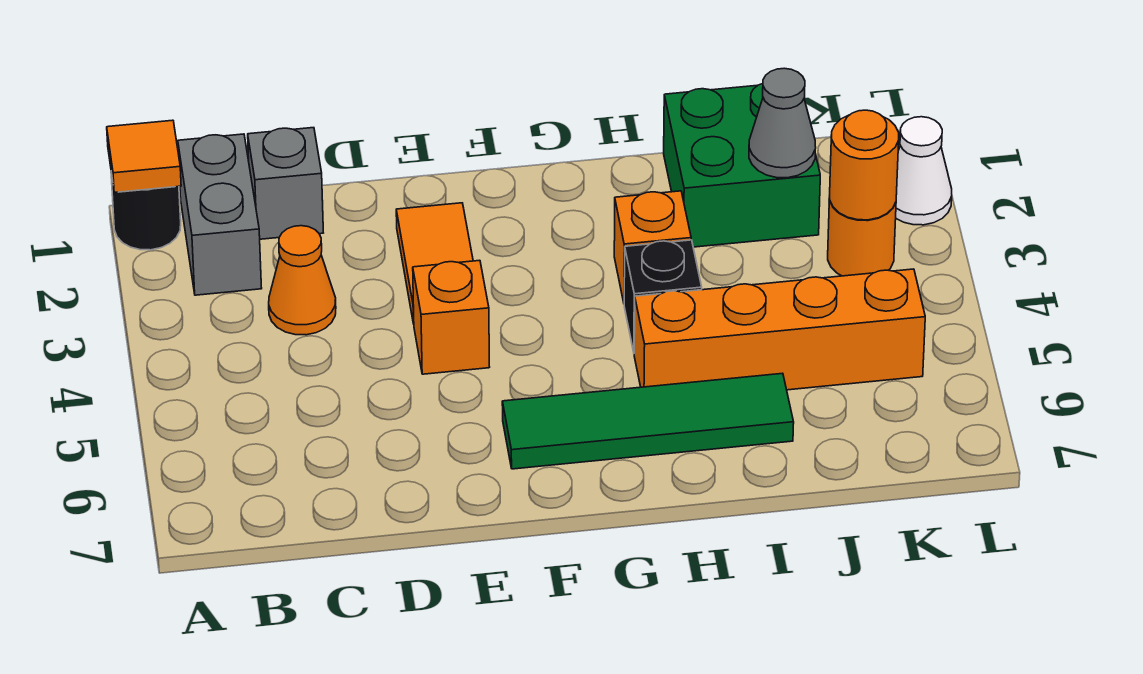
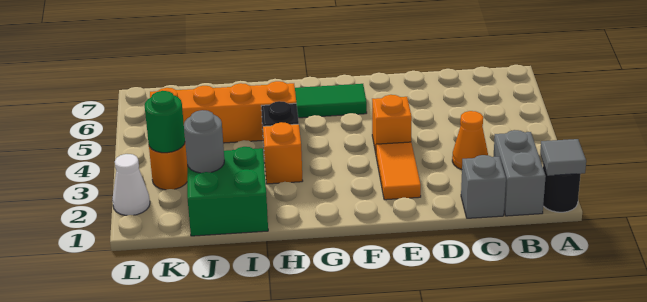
orange 1x1 tile [107,120,181,192] -> grey 1x1 tile [540,139,586,176]
grey 1x1 cone [749,68,816,178] -> grey 1x1 round brick [184,110,224,173]
orange 1x1 round brick [829,110,899,220] -> green 1x1 round brick [145,91,185,153]

